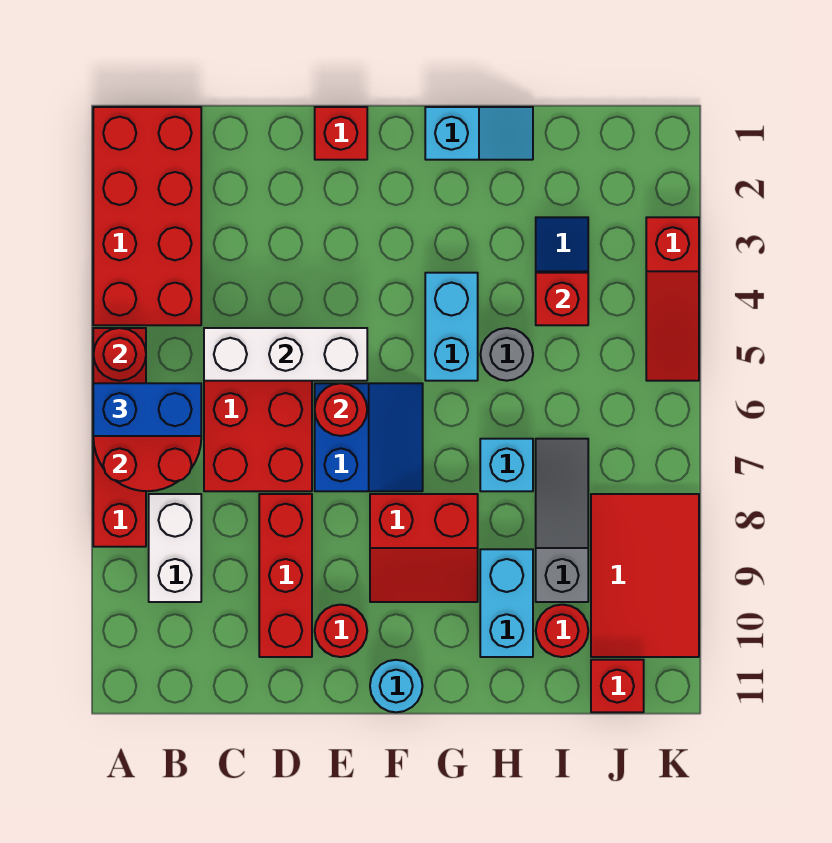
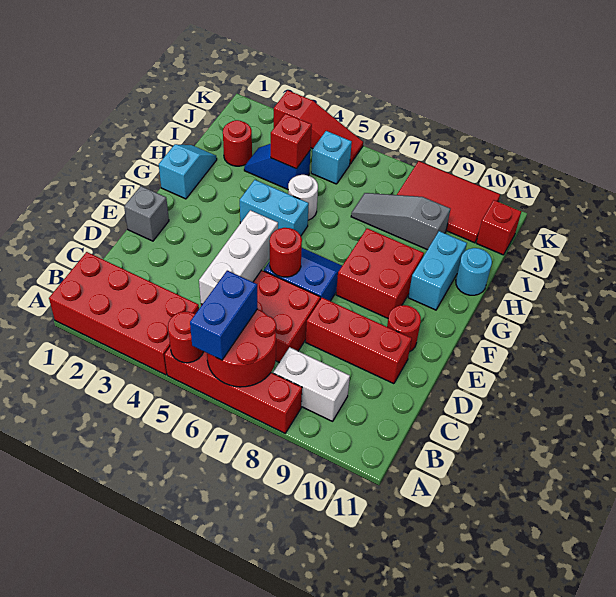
red 1x1 brick [315,107,367,160] -> grey 1x1 brick [124,186,169,241]
red 2x2 slope [370,494,478,602] -> red 2x2 brick [336,228,424,318]
cyan 1x1 round brick [370,660,422,712] -> cyan 1x1 round brick moved to [456,248,492,295]
grey 1x1 round brick [481,328,533,381] -> white 1x1 round brick [288,175,318,220]
cyan 1x1 brick [480,439,533,491] -> cyan 1x1 brick moved to [311,131,352,184]
cyan 1x2 brick [480,549,533,657] -> cyan 1x2 brick turned to [408,231,467,310]
red 1x1 round brick [536,605,588,657] -> red 1x1 round brick moved to [223,120,252,166]

